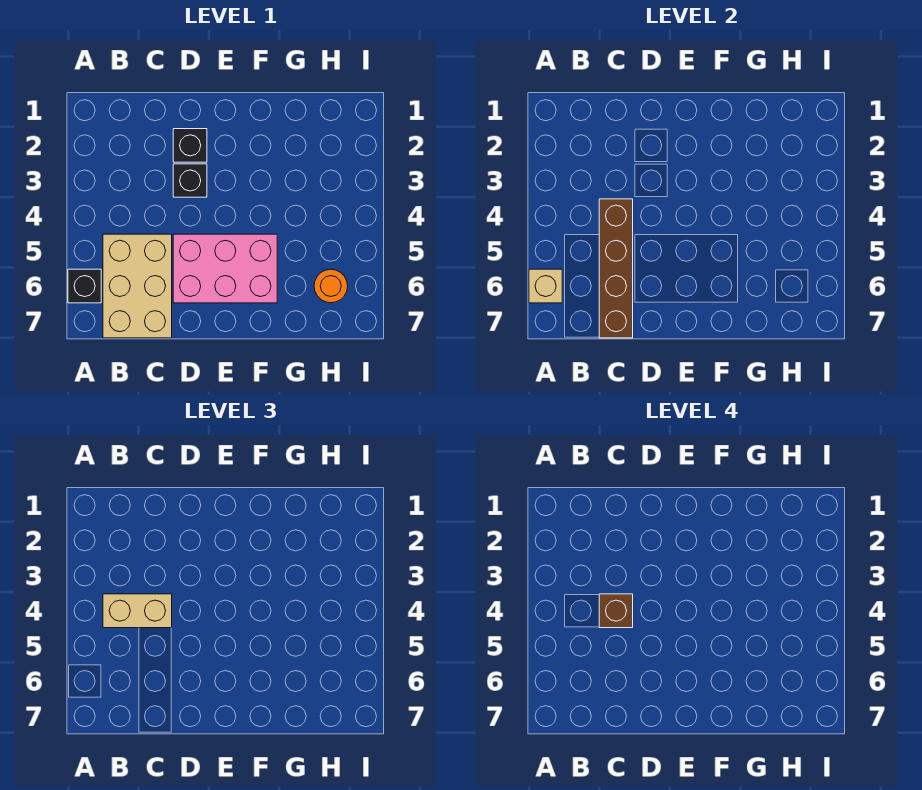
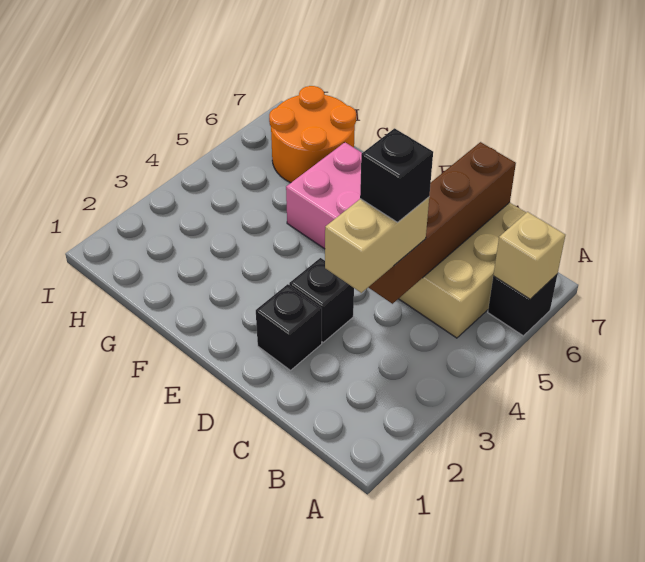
tan 1x2 brick [103,594,172,628] -> tan 1x2 brick turned to [325,197,429,293]
brown 1x1 brick [599,594,633,628] -> black 1x1 brick [360,128,433,222]
orange 1x1 round brick [314,269,348,303] -> orange 2x2 round brick [269,86,356,183]

